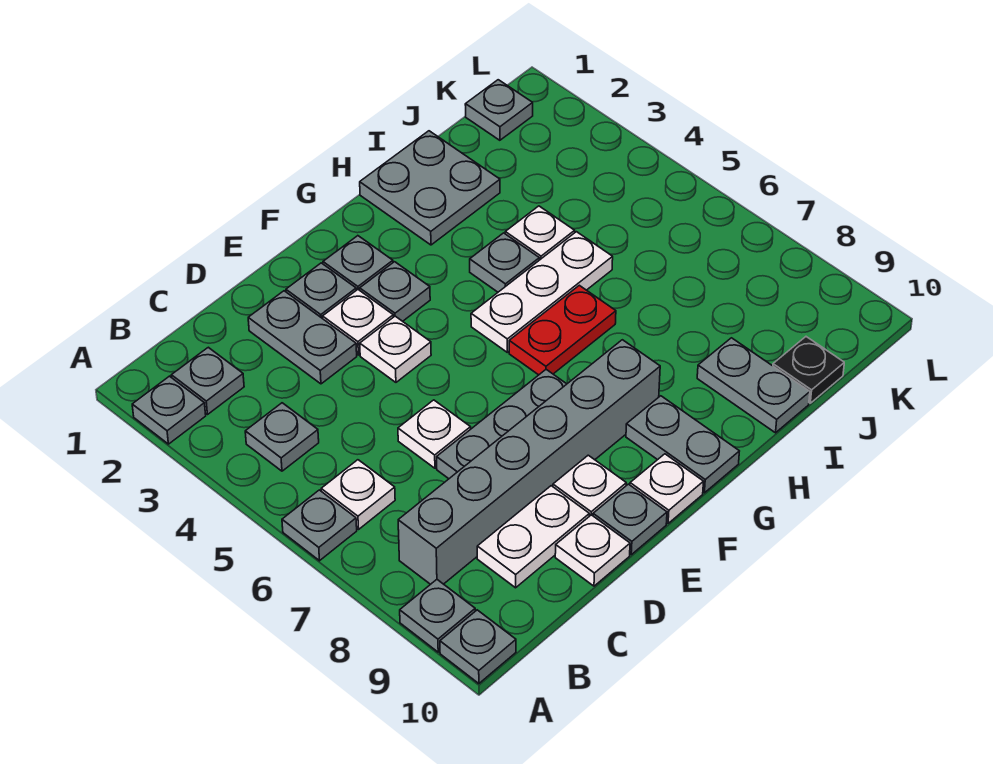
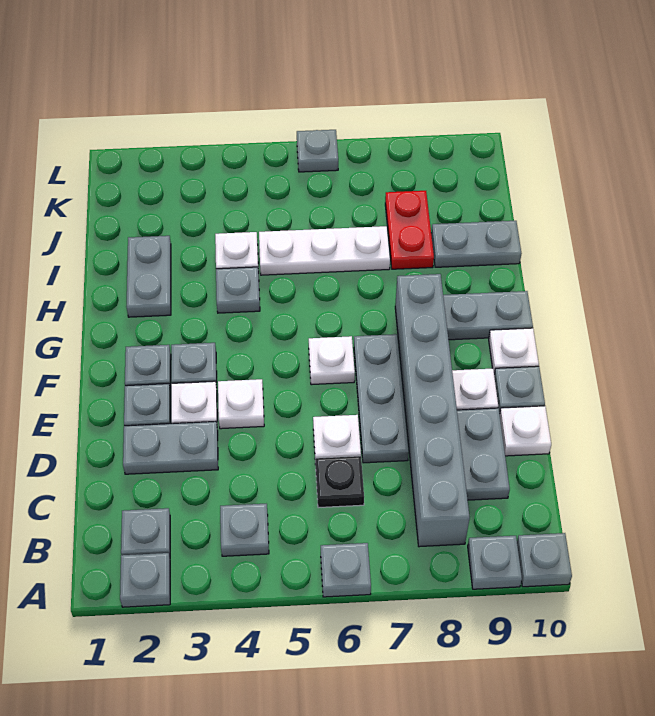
white 1x1 plate [321,460,395,529] -> white 1x1 plate moved to [309,336,355,385]
white 1x2 plate [477,486,589,588] -> grey 1x2 plate [457,408,510,500]
white 1x3 plate [471,232,613,352] -> white 1x3 plate turned to [259,226,390,275]
red 1x2 plate [509,285,616,375] -> red 1x2 plate moved to [385,191,434,269]
grey 2x2 plate [360,131,500,245] -> grey 1x2 plate [126,236,171,317]
black 1x1 plate [773,337,844,403] -> black 1x1 plate moved to [316,456,364,508]
grey 1x1 plate [465,80,533,140] -> grey 1x1 plate moved to [297,130,338,172]

